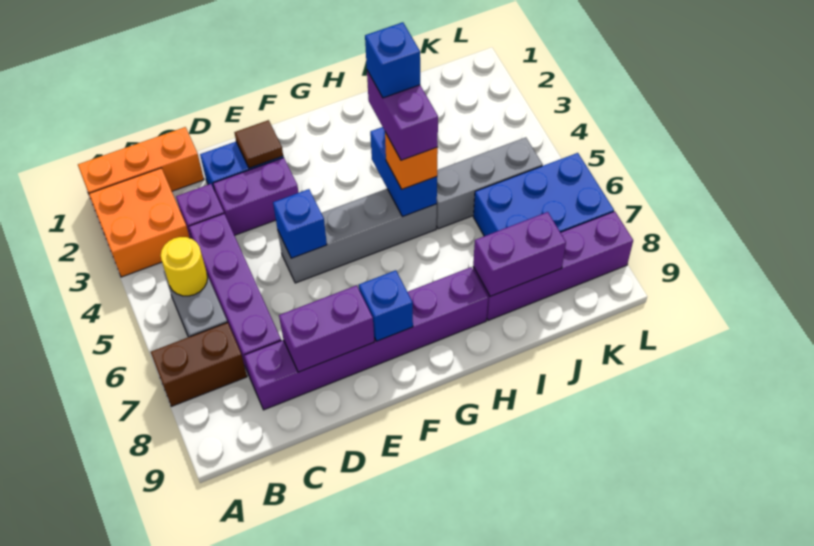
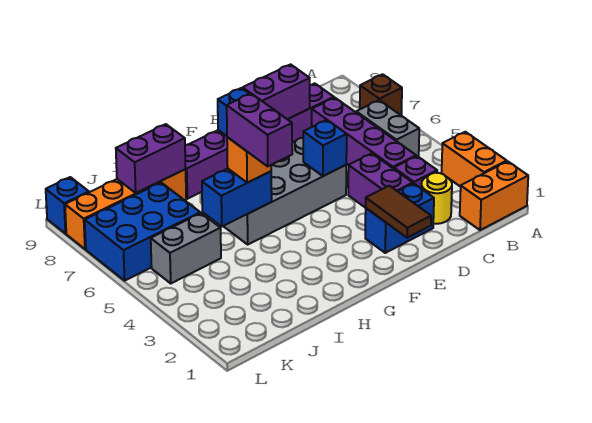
orange 1x3 brick [78,127,204,193] -> orange 1x2 brick [460,161,528,230]
orange 2x2 brick [89,168,190,277] -> orange 1x2 brick [442,132,507,187]
brown 1x2 brick [151,322,247,406] -> brown 1x1 brick [360,74,402,115]
yellow 1x1 round brick [161,237,208,296] -> yellow 1x1 round brick moved to [421,173,452,224]
purple 1x2 brick [213,158,299,235] -> purple 1x2 brick turned to [348,153,413,208]
brown 1x1 tile [234,120,283,168] -> brown 1x2 tile [366,186,431,238]
grey 1x4 brick [278,189,437,283] -> grey 2x4 brick [224,138,346,244]
blue 1x2 brick [370,127,437,217] -> blue 1x2 brick turned to [202,169,272,226]
blue 1x1 brick [365,22,420,98] -> blue 1x1 brick moved to [46,177,89,234]
grey 1x3 brick [436,137,543,229] -> grey 1x2 brick [151,213,221,283]
purple 1x4 brick [473,211,633,320] -> orange 1x4 brick [65,169,186,249]

